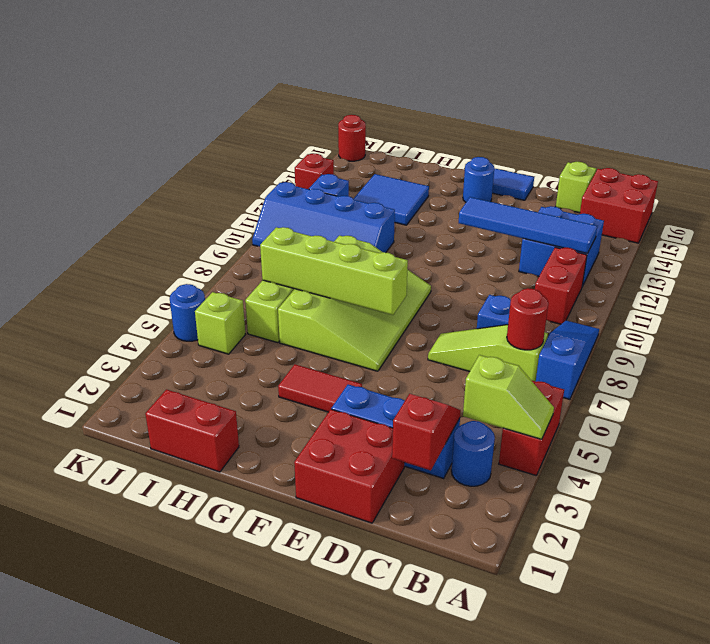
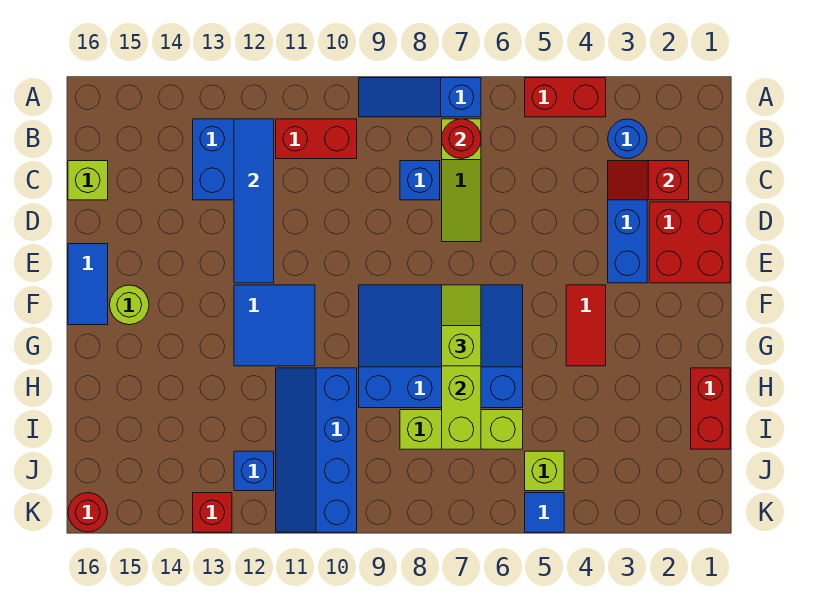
lime 1x2 slope [463,355,554,439] -> lime 1x2 slope moved to [442,285,481,366]
red 2x2 brick [580,168,658,243] -> none
lime 3x4 slope [278,235,431,371] -> blue 3x4 slope [359,285,523,408]
blue 1x1 round brick [463,157,494,202] -> lime 1x1 round brick [110,285,149,325]
blue 2x4 slope [252,182,395,253] -> blue 2x4 slope turned to [276,368,357,532]
blue 2x2 tile [354,174,429,225] -> blue 2x2 tile moved to [234,285,315,366]
blue 1x1 round brick [170,284,205,341] -> blue 1x1 tile [525,493,564,532]

